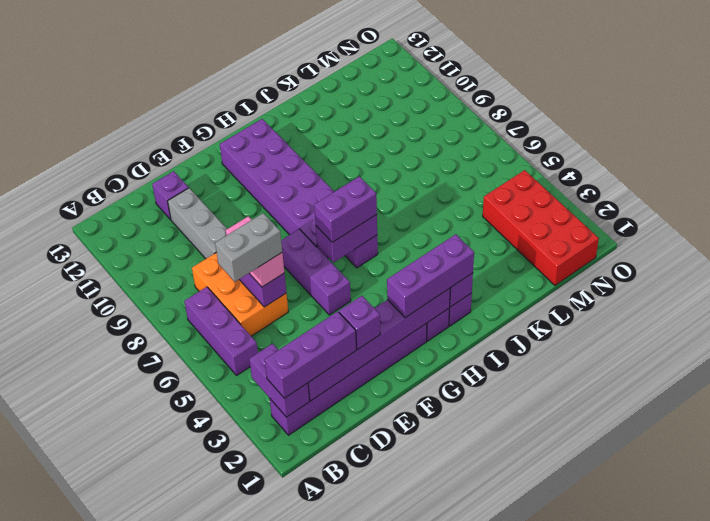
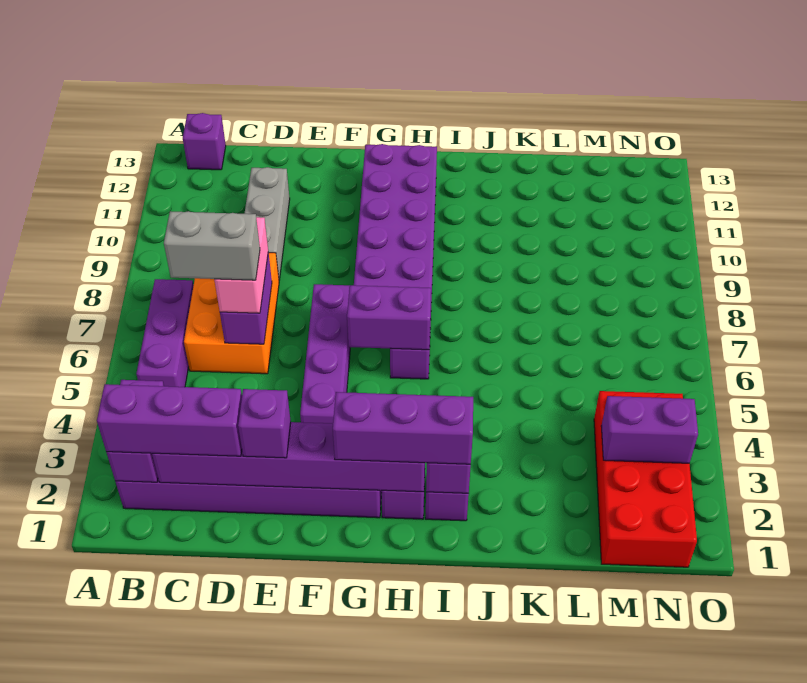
purple 1x1 brick [152,171,189,220] -> purple 1x1 brick moved to [183,113,226,170]
purple 1x3 brick [281,229,351,315] -> purple 1x4 brick [300,284,350,423]
purple 1x2 brick [314,176,377,242] -> purple 1x2 brick moved to [601,396,698,463]

